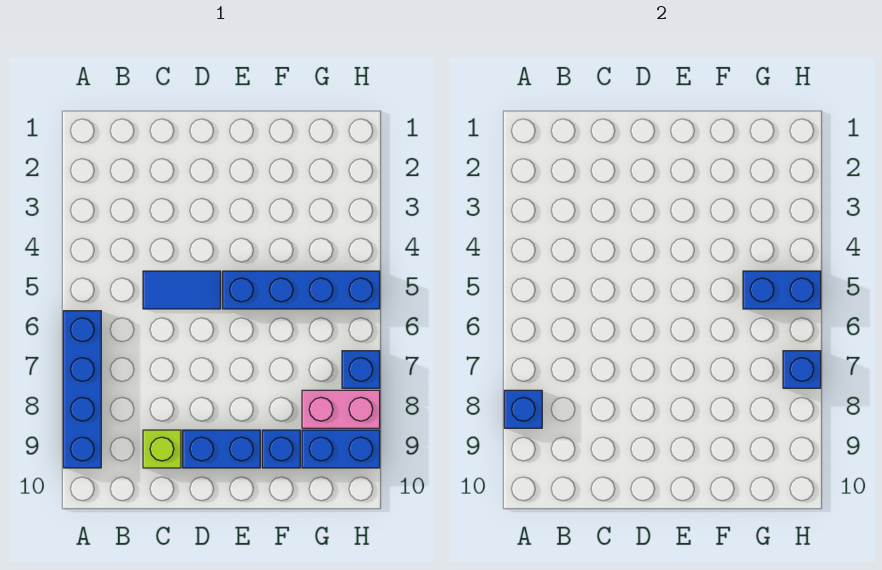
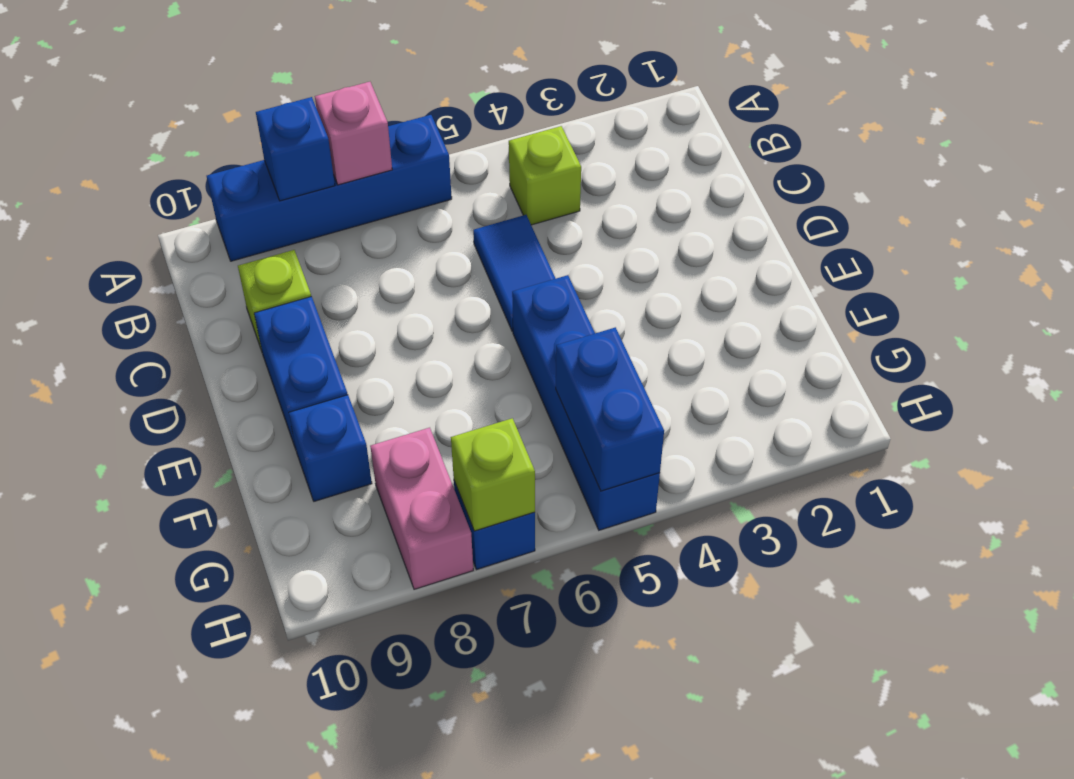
none -> pink 1x1 brick [315,82,392,185]
none -> lime 1x1 brick [509,126,581,225]
blue 1x2 brick [302,430,380,468] -> none
blue 1x1 brick [783,351,821,388] -> lime 1x1 brick [451,418,535,531]

